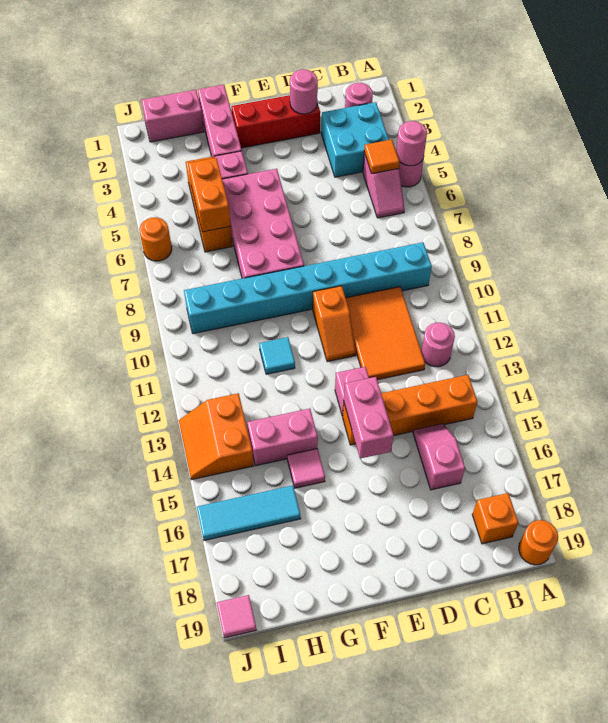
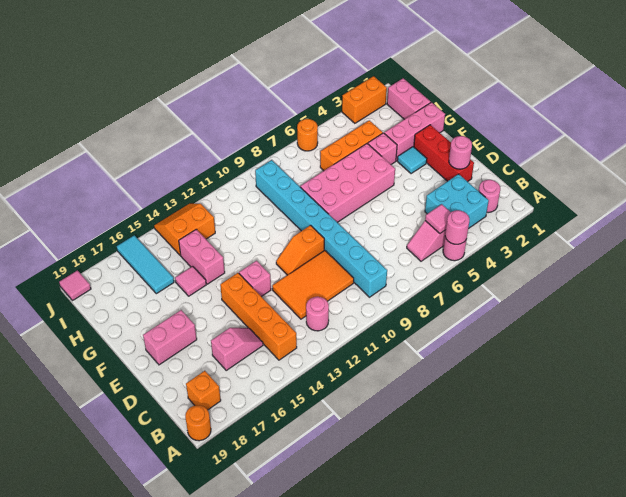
orange 1x1 tile [364,139,400,174] -> pink 1x1 tile [425,204,451,233]
pink 1x2 brick [344,377,394,459] -> pink 1x2 brick moved to [143,310,197,365]
cyan 1x1 tile [259,337,295,374] -> cyan 1x1 tile moved to [397,147,427,174]
orange 1x2 brick [188,158,231,232] -> orange 1x2 brick moved to [342,76,387,123]

